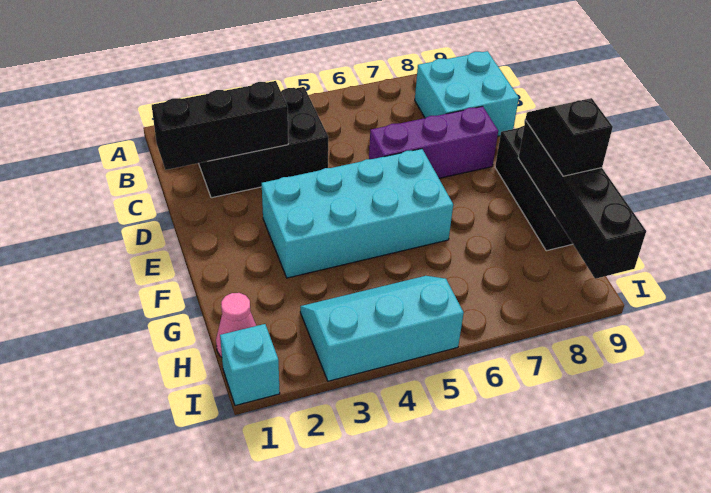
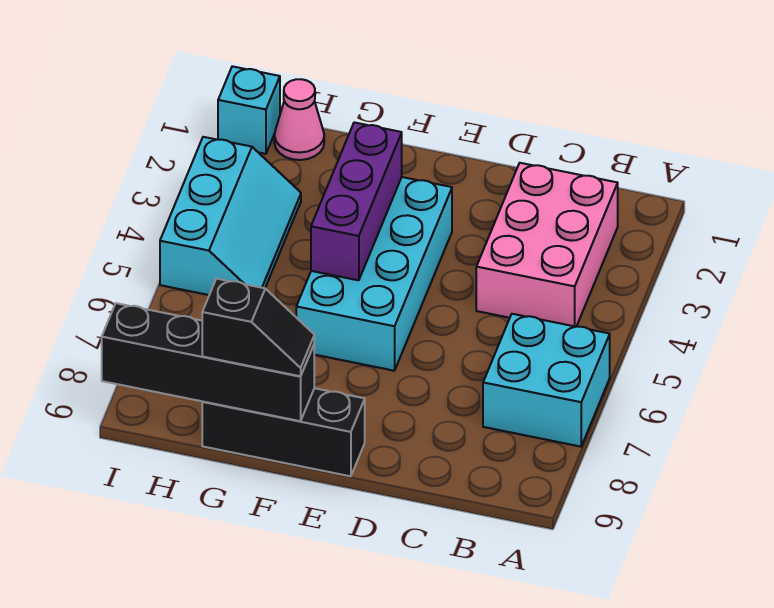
black 2x3 brick [199,87,328,198] -> pink 2x3 brick [476,163,618,327]
cyan 2x2 brick [415,51,519,136] -> cyan 2x2 brick moved to [483,314,610,447]
black 1x3 brick [152,81,288,170] -> none
purple 1x3 brick [369,106,498,178] -> purple 1x3 brick moved to [311,122,402,280]

